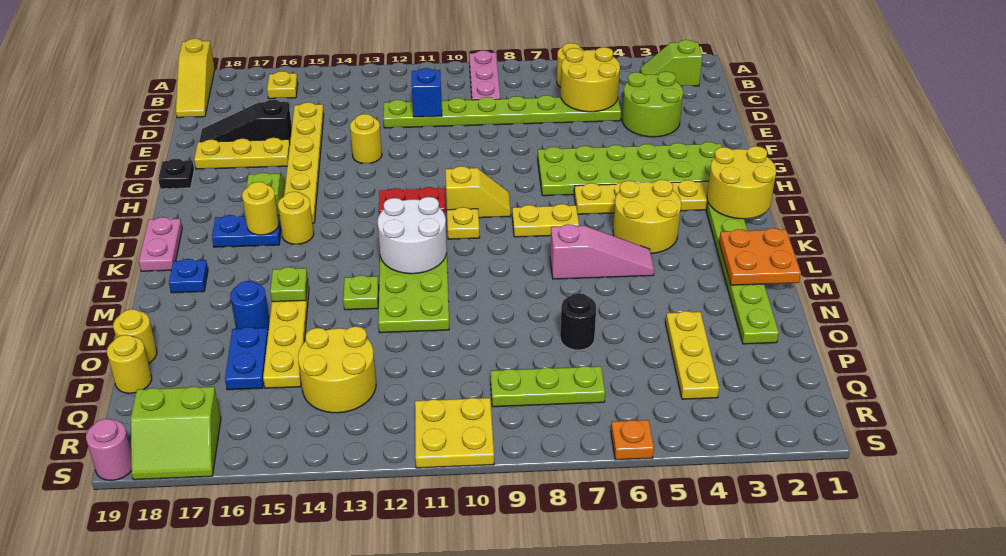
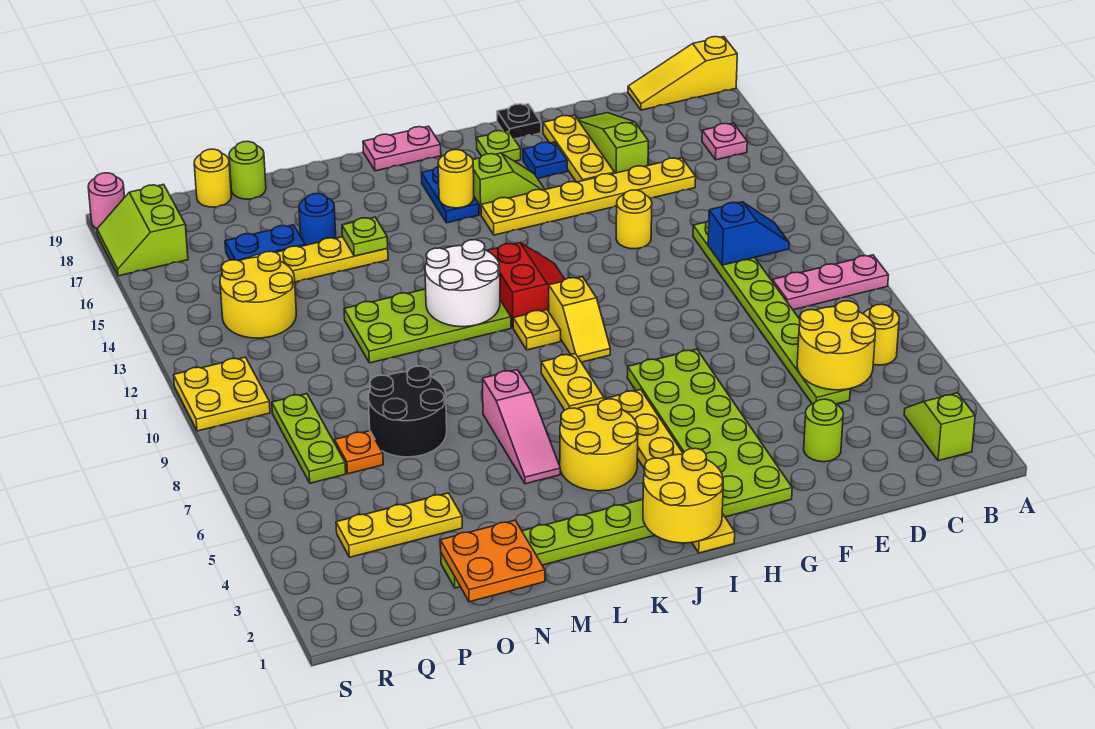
yellow 1x1 plate [267,71,298,99] -> pink 1x1 plate [702,123,747,160]
lime 2x2 round brick [622,72,683,137] -> lime 1x1 round brick [804,399,843,462]
black 1x3 slope [199,100,292,142] -> lime 1x3 slope [578,113,648,173]
yellow 1x1 round brick [278,192,314,244] -> none
orange 2x2 plate [719,228,801,285] -> orange 2x2 plate moved to [441,520,545,602]
blue 1x1 plate [169,259,208,293] -> blue 1x1 plate moved to [523,142,567,179]
lime 1x1 plate [343,275,379,310] -> lime 1x1 plate moved to [476,130,521,161]
black 1x1 round brick [560,293,596,350] -> black 2x2 round brick [369,366,447,457]
yellow 1x1 round brick [113,309,157,363] -> lime 1x1 round brick [229,141,266,199]
orange 1x1 plate [611,420,654,460] -> orange 1x1 plate moved to [335,431,383,474]

